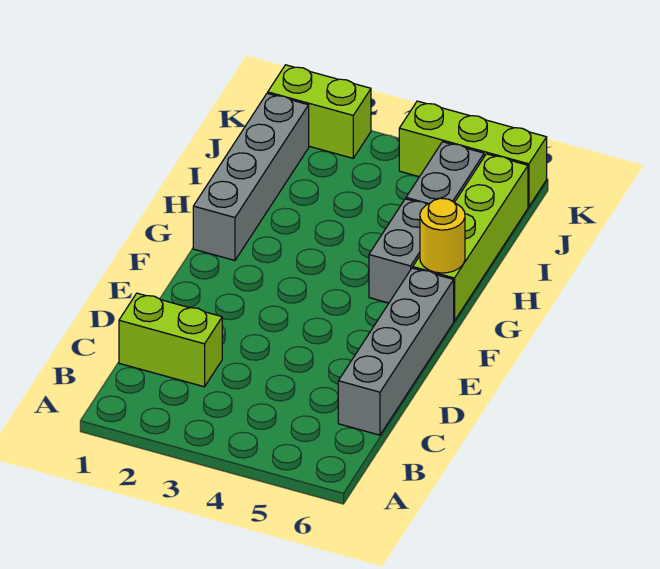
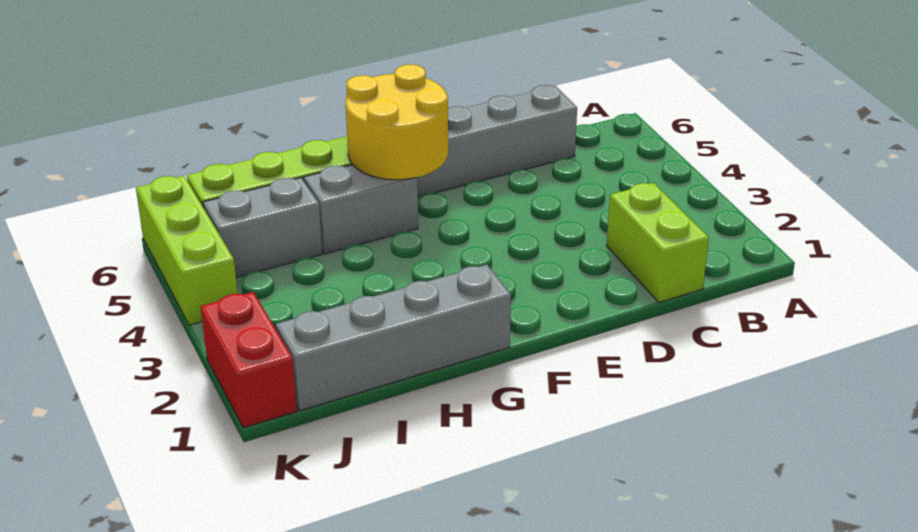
yellow 1x1 round brick [420,198,465,273] -> yellow 2x2 round brick [346,65,448,180]
lime 1x2 brick [268,65,371,158] -> red 1x2 brick [201,292,297,428]

